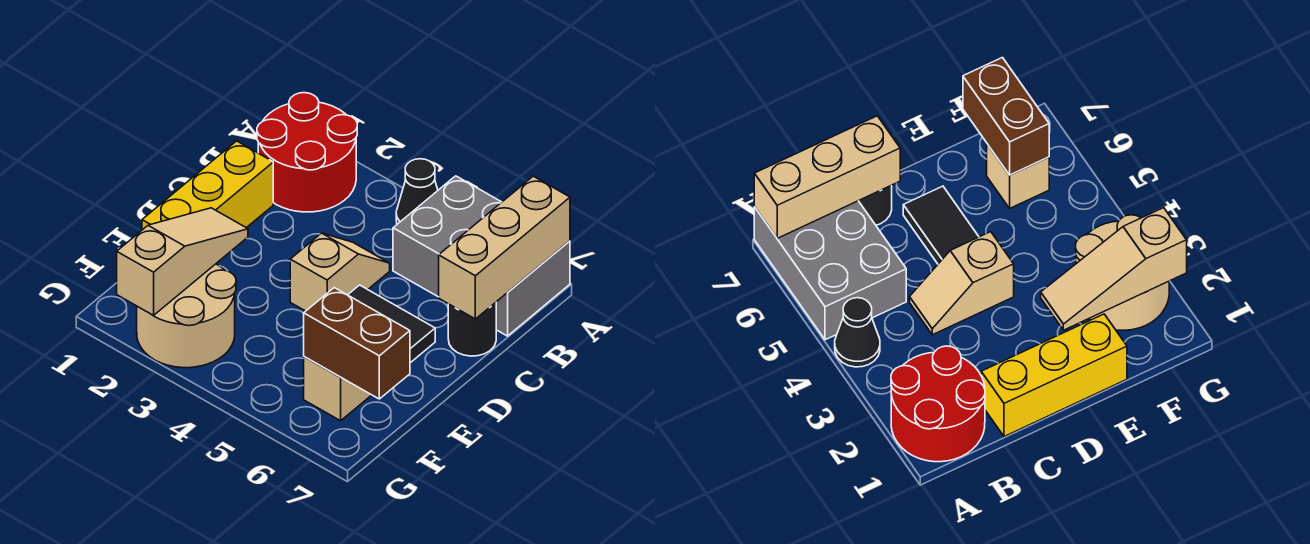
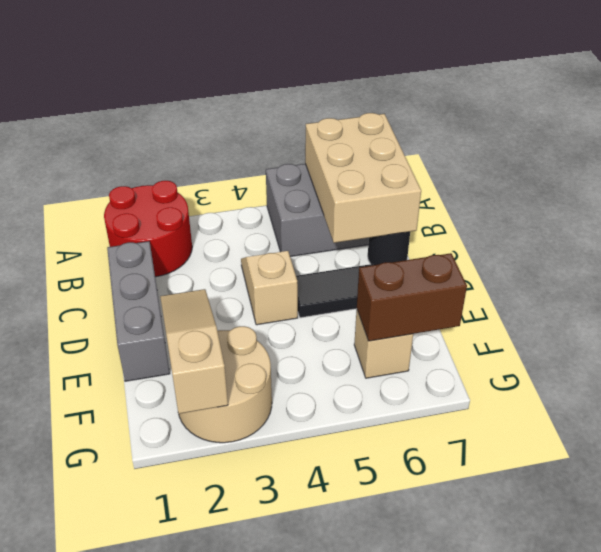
black 1x1 cone [396,159,438,224] -> none
tan 1x3 brick [439,176,570,319] -> tan 2x3 brick [305,113,421,243]
yellow 1x3 brick [142,141,273,230] -> grey 1x3 brick [107,241,170,381]

